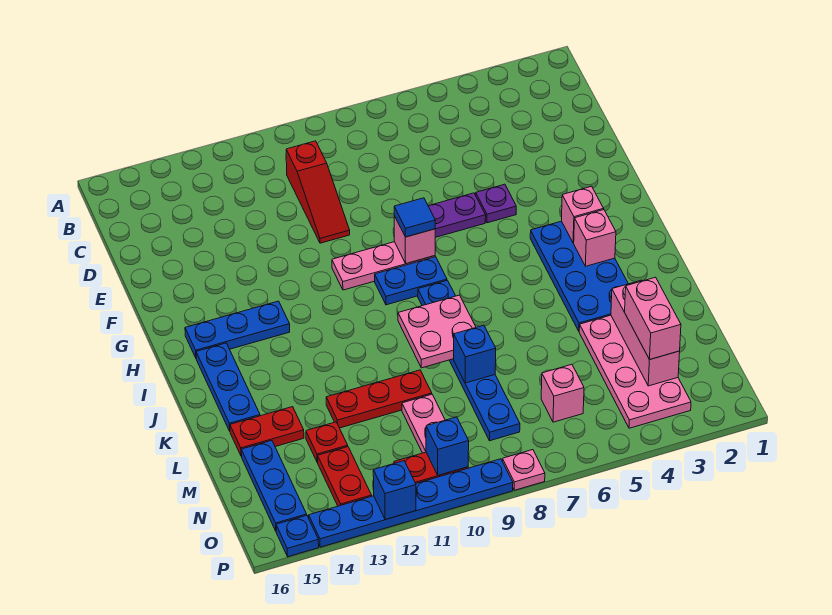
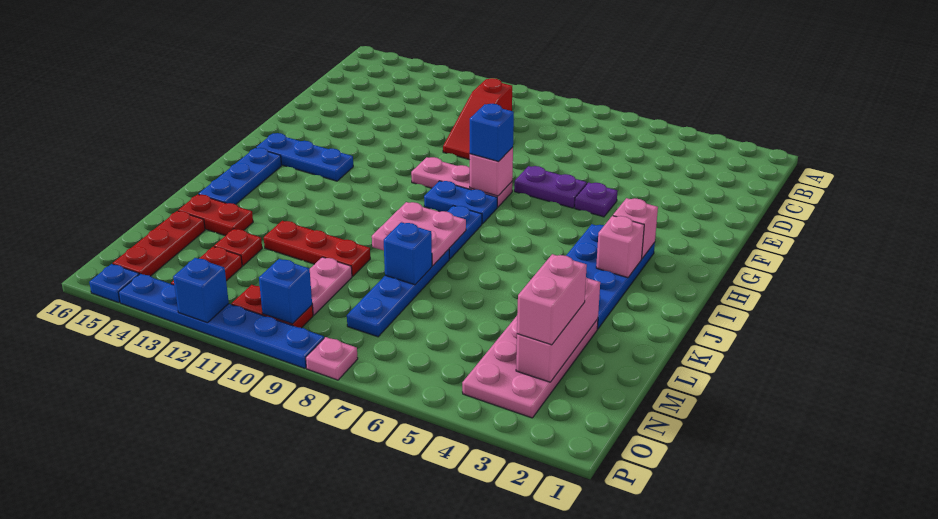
blue 1x1 tile [394,198,435,237] -> blue 1x1 brick [470,104,514,162]
blue 1x3 plate [241,441,307,531] -> red 1x3 plate [113,211,205,276]
pink 1x1 brick [541,364,584,422] -> none

